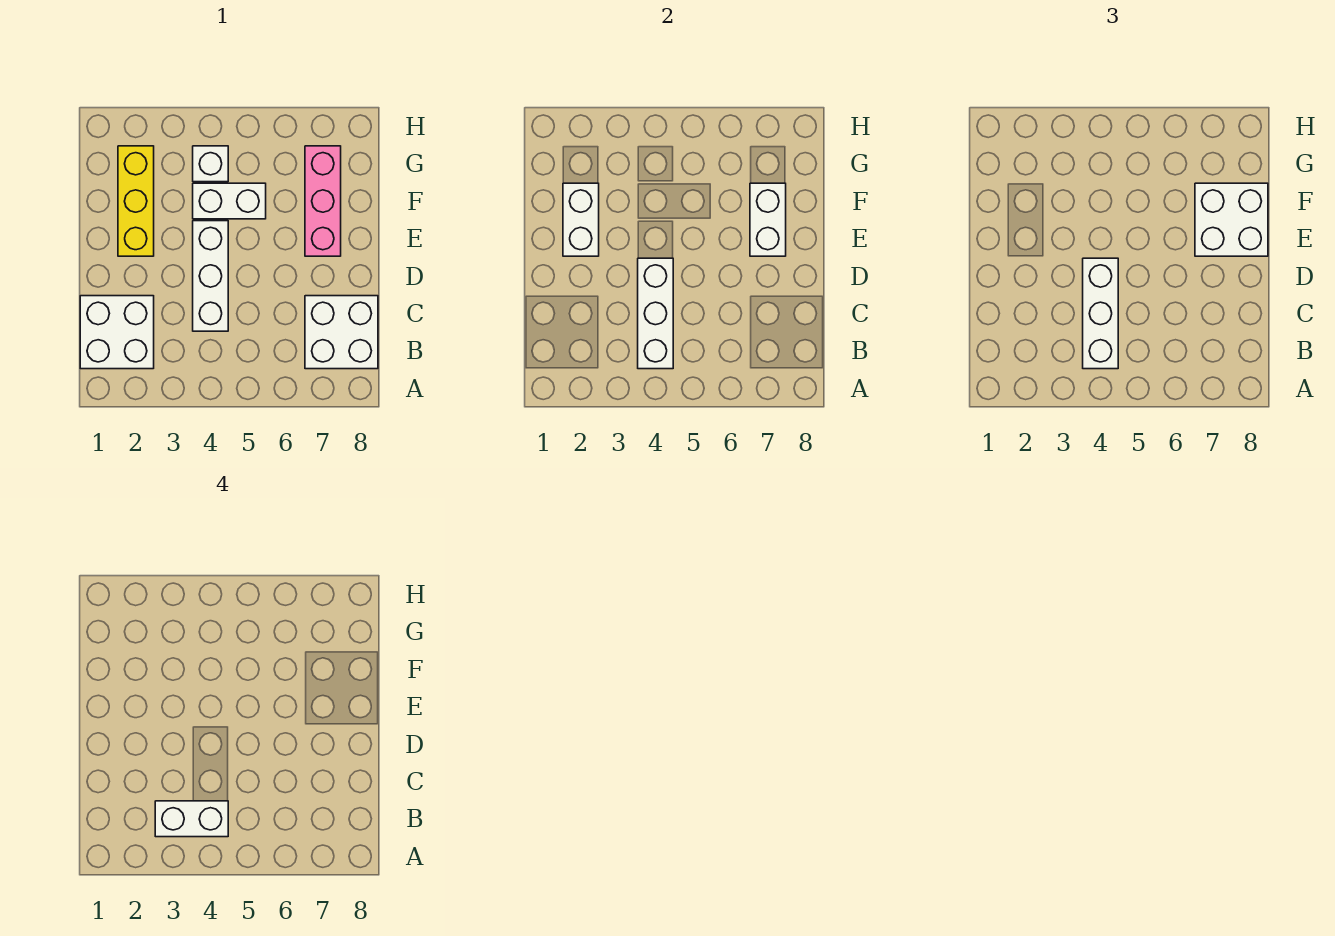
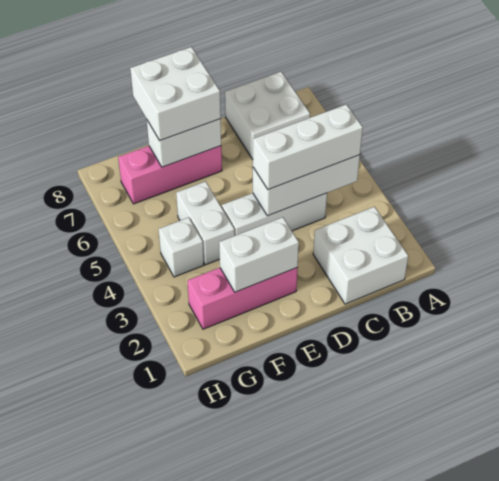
white 1x2 brick [155,801,228,837] -> none
yellow 1x3 brick [118,146,154,256] -> pink 1x3 brick [187,267,298,329]

